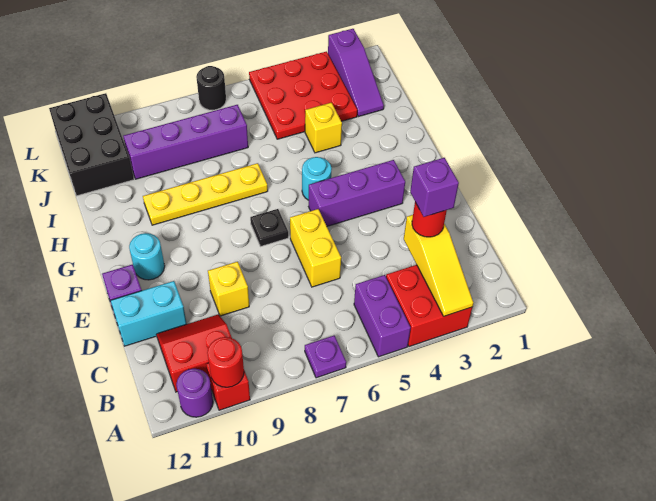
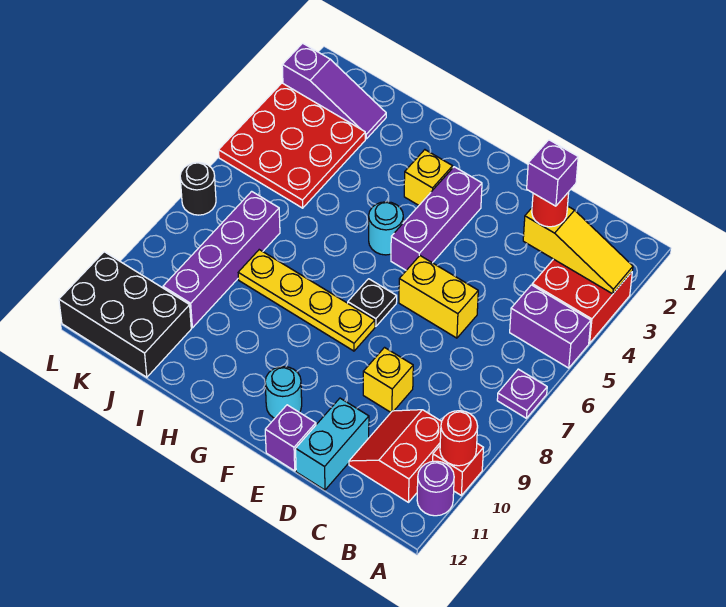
yellow 1x4 plate [143,163,268,225] -> yellow 1x4 plate turned to [238,250,375,351]
yellow 1x1 brick [305,103,342,153] -> yellow 1x1 brick moved to [404,150,453,205]

